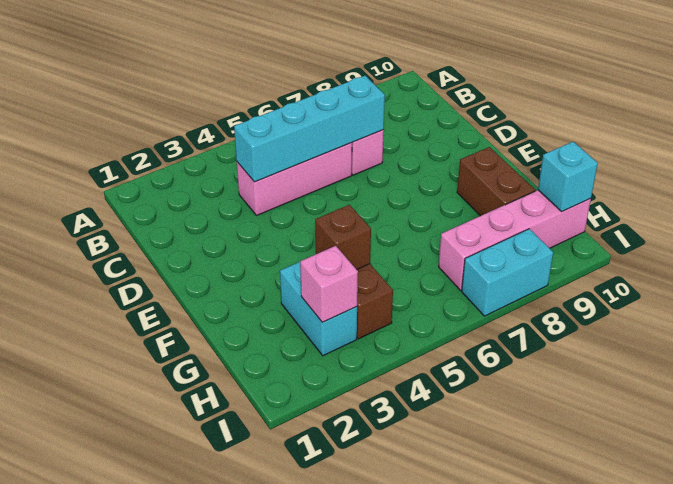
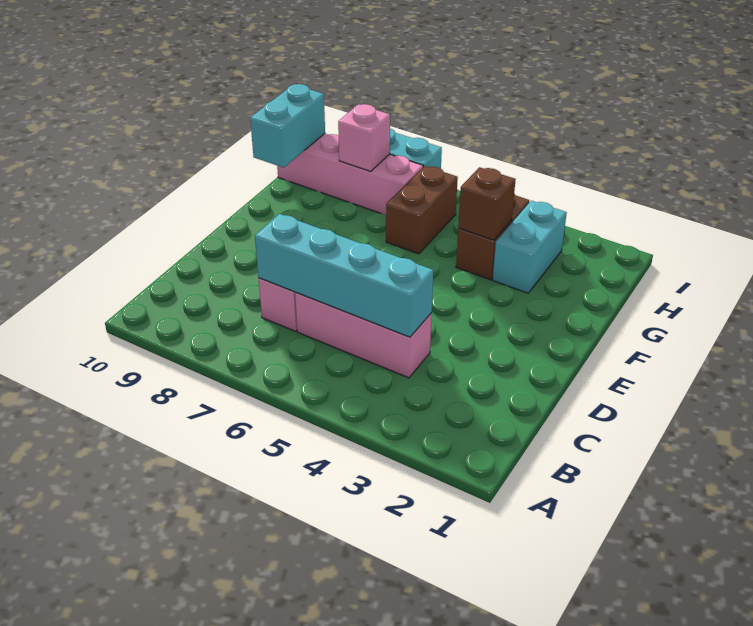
brown 1x2 brick [457,147,535,216] -> brown 1x2 brick moved to [386,166,458,254]
pink 1x1 brick [300,246,358,322] -> pink 1x1 brick moved to [338,104,390,171]
cyan 1x1 brick [538,142,598,211] -> cyan 1x2 brick [250,84,325,168]

